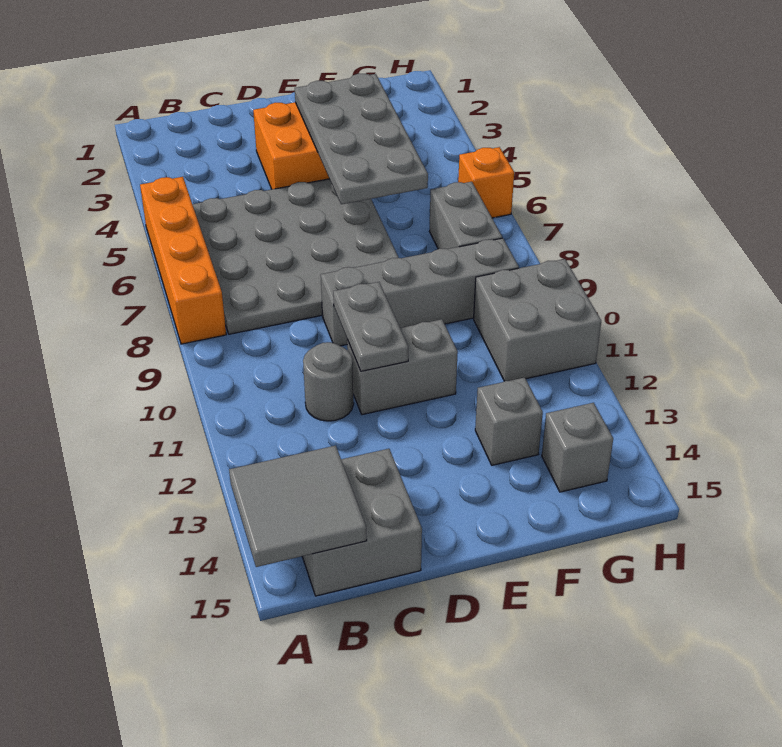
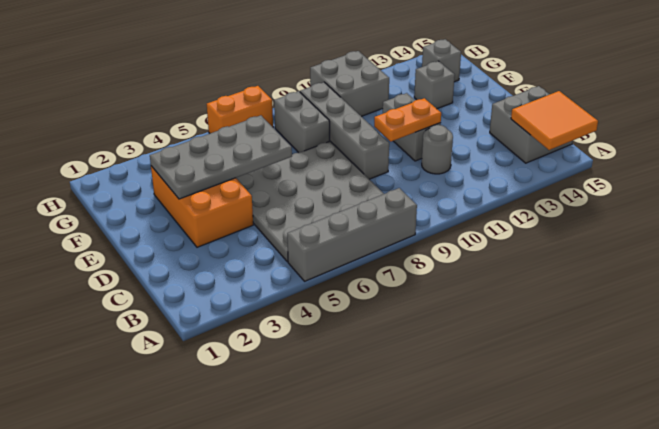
orange 1x4 brick [140,177,226,344] -> grey 1x4 brick [287,188,417,281]
grey 2x2 tile [229,446,367,567] -> orange 2x2 tile [511,91,598,150]
grey 1x2 plate [333,282,408,371] -> orange 1x2 plate [374,98,441,141]
grey 1x2 brick [430,182,502,249] -> grey 1x2 brick turned to [274,91,330,153]
orange 1x1 brick [458,147,514,218] -> orange 1x2 brick [207,86,273,133]

